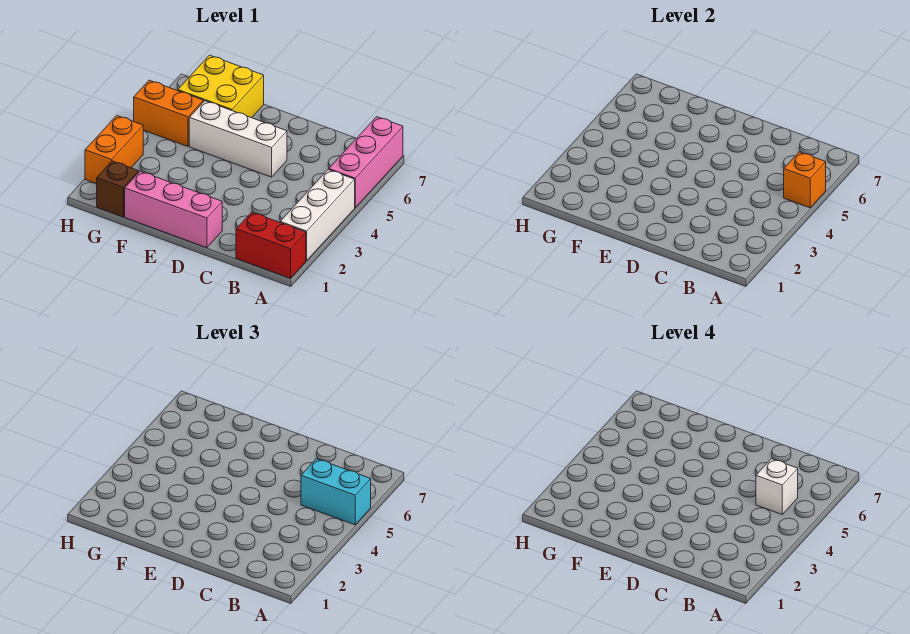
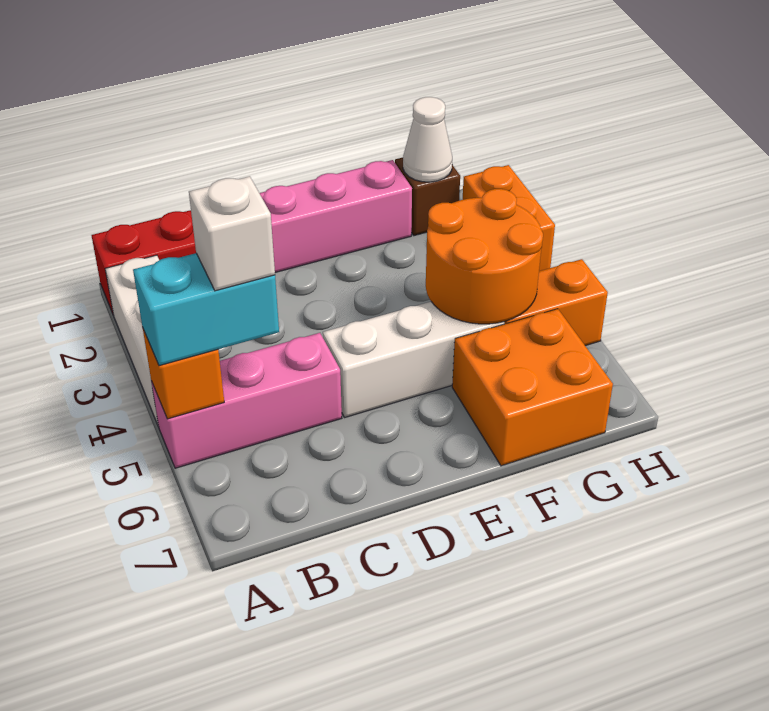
pink 1x3 brick [329,117,403,208] -> pink 1x3 brick turned to [151,333,342,468]
none -> orange 2x2 round brick [426,189,543,324]
yellow 2x2 brick [178,55,264,118] -> orange 2x2 brick [452,309,613,466]
none -> white 1x1 cone [403,97,452,182]

